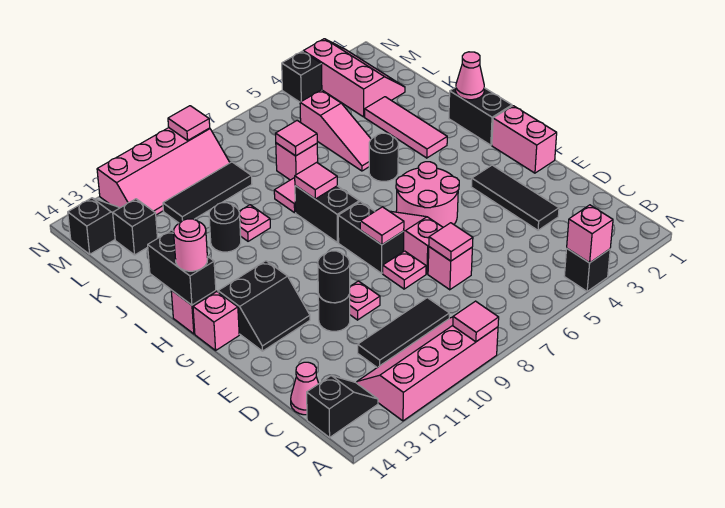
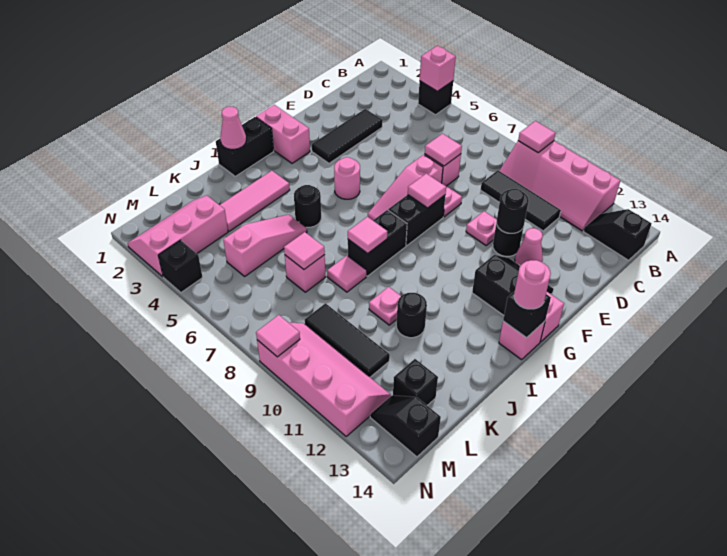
pink 1x1 cone [291,362,319,415] -> pink 1x1 cone moved to [515,228,543,266]
pink 1x2 brick [492,106,557,173] -> pink 1x2 brick turned to [256,105,310,163]
pink 2x2 round brick [396,162,459,227] -> pink 1x1 round brick [334,157,360,199]
black 1x2 brick [148,230,216,305] -> black 1x1 brick [503,291,551,338]

